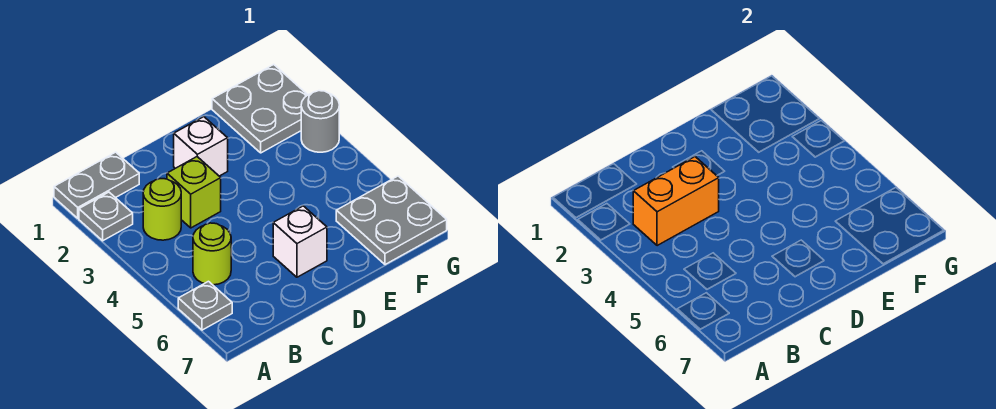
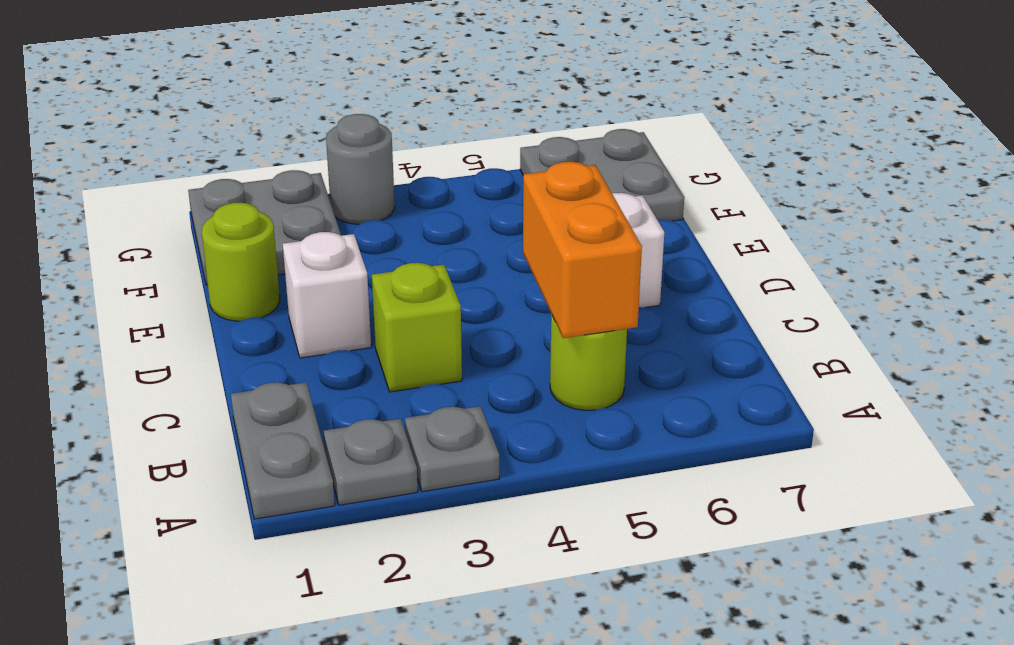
grey 1x1 plate [178,281,232,330] -> grey 1x1 plate moved to [405,406,499,492]
lime 1x1 round brick [143,179,181,240] -> lime 1x1 round brick moved to [202,203,280,321]
orange 1x2 brick [633,157,719,246] -> orange 1x2 brick moved to [523,162,642,338]

